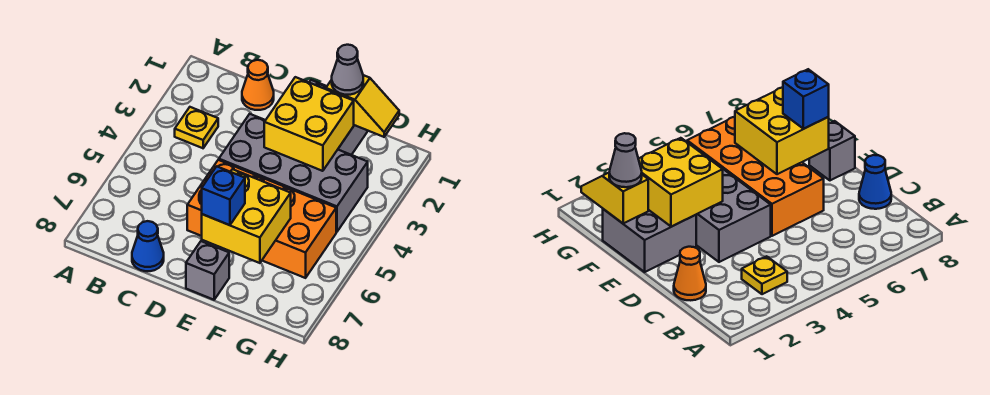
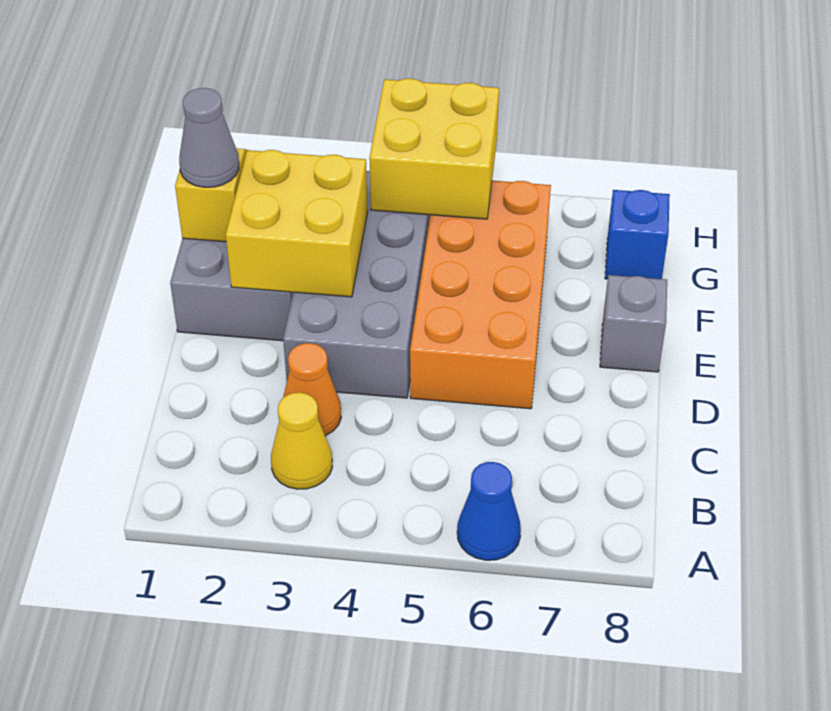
yellow 1x1 plate [175,107,218,148] -> yellow 1x1 cone [271,392,332,489]
orange 1x1 cone [242,60,274,110] -> orange 1x1 cone moved to [283,343,341,436]
blue 1x1 cone [132,221,164,271] -> blue 1x1 cone moved to [457,462,521,560]
yellow 2x2 brick [202,169,291,263] -> yellow 2x2 brick moved to [369,78,499,219]
blue 1x1 brick [202,166,245,225] -> blue 1x1 brick moved to [605,190,670,279]

